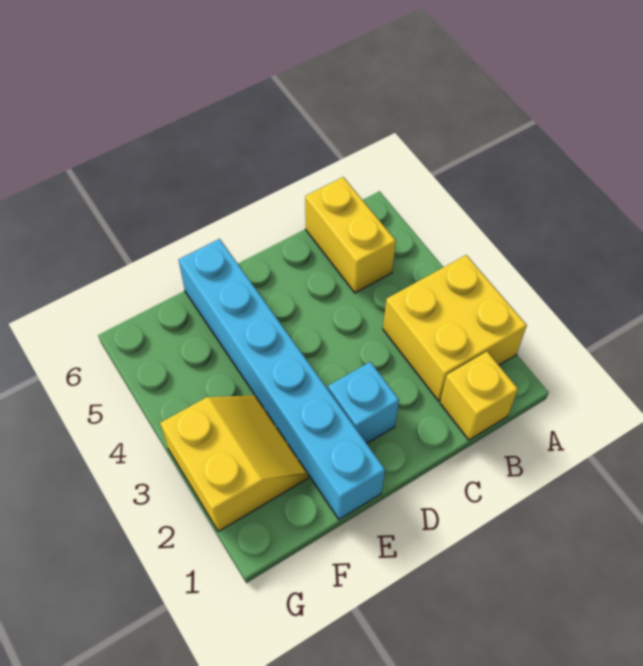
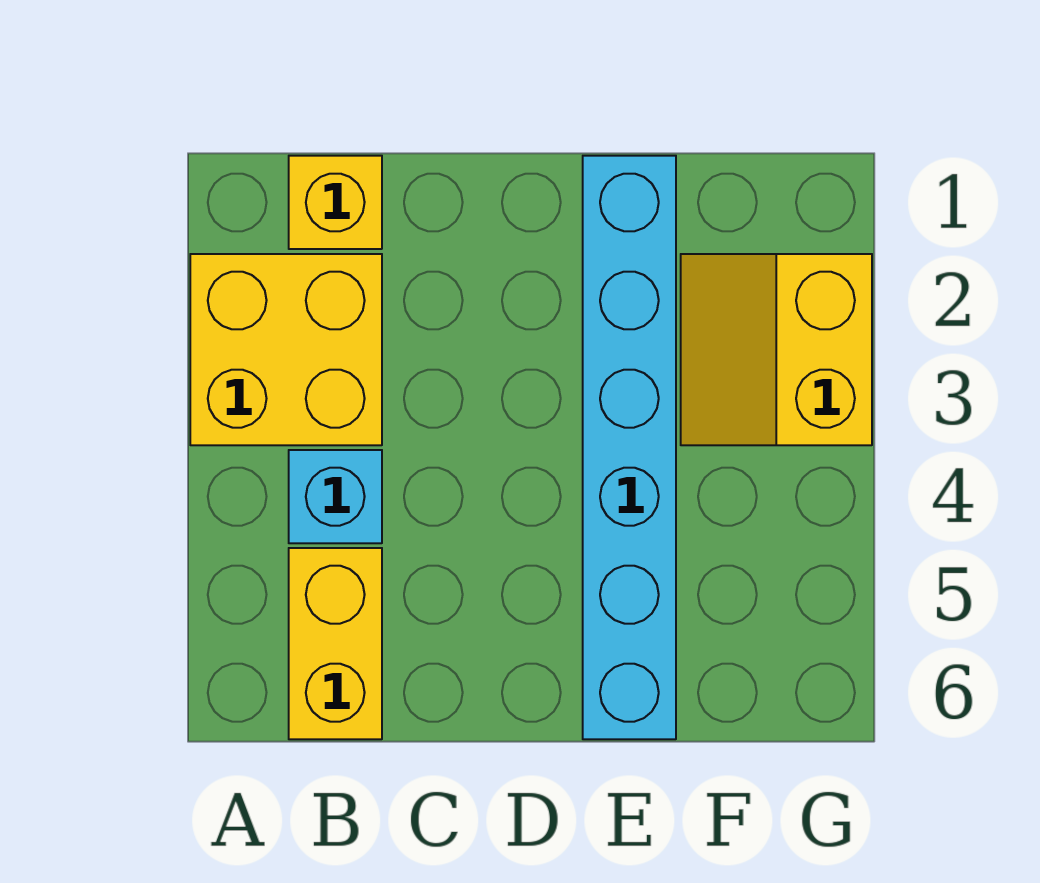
cyan 1x1 brick [328,362,399,443] -> cyan 1x1 brick moved to [289,450,382,543]

